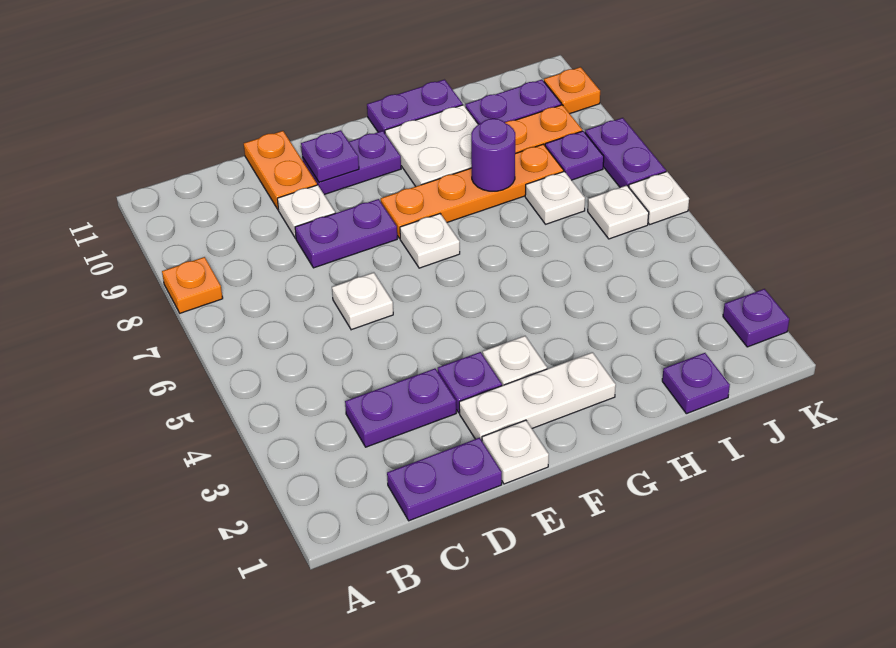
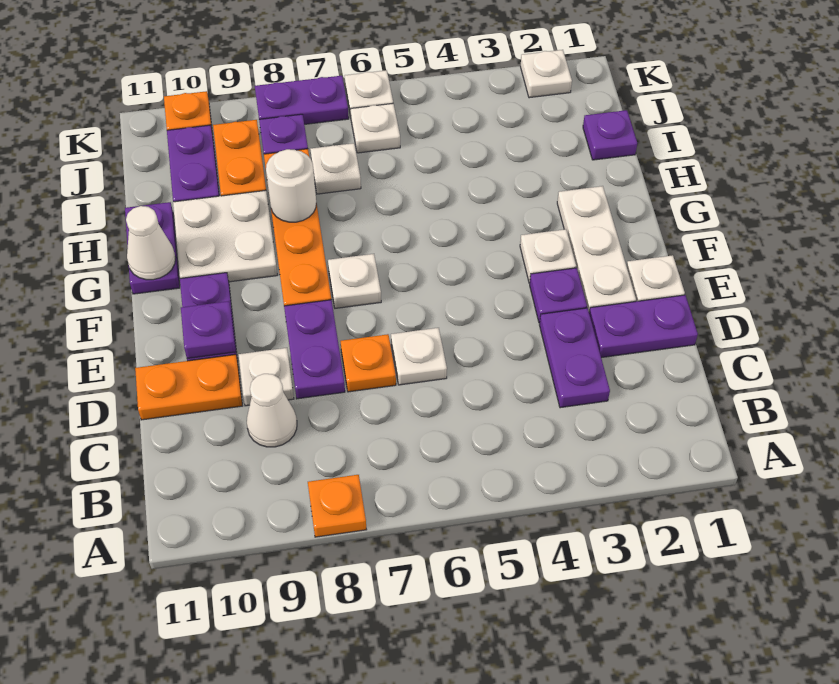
purple 1x2 plate [387,438,502,521] -> purple 1x2 plate turned to [589,295,698,358]
none -> white 1x1 cone [247,374,297,447]
none -> orange 1x1 plate [341,334,396,392]
none -> white 1x1 cone [126,206,176,280]
purple 1x1 round brick [471,119,515,191] -> white 1x1 round brick [266,149,316,222]
purple 1x1 plate [723,289,789,347] -> white 1x1 plate [520,50,572,98]

